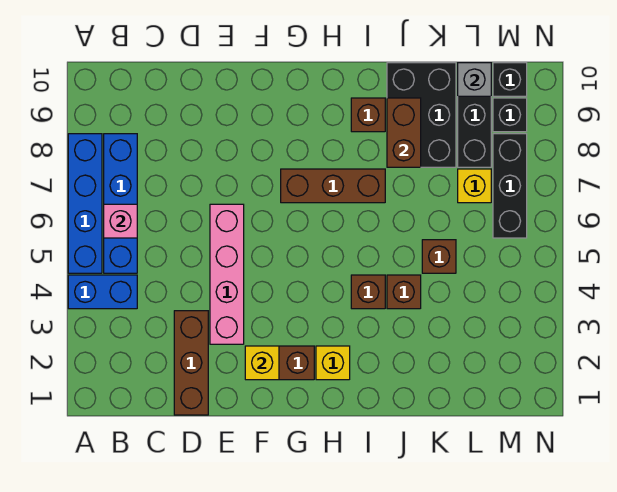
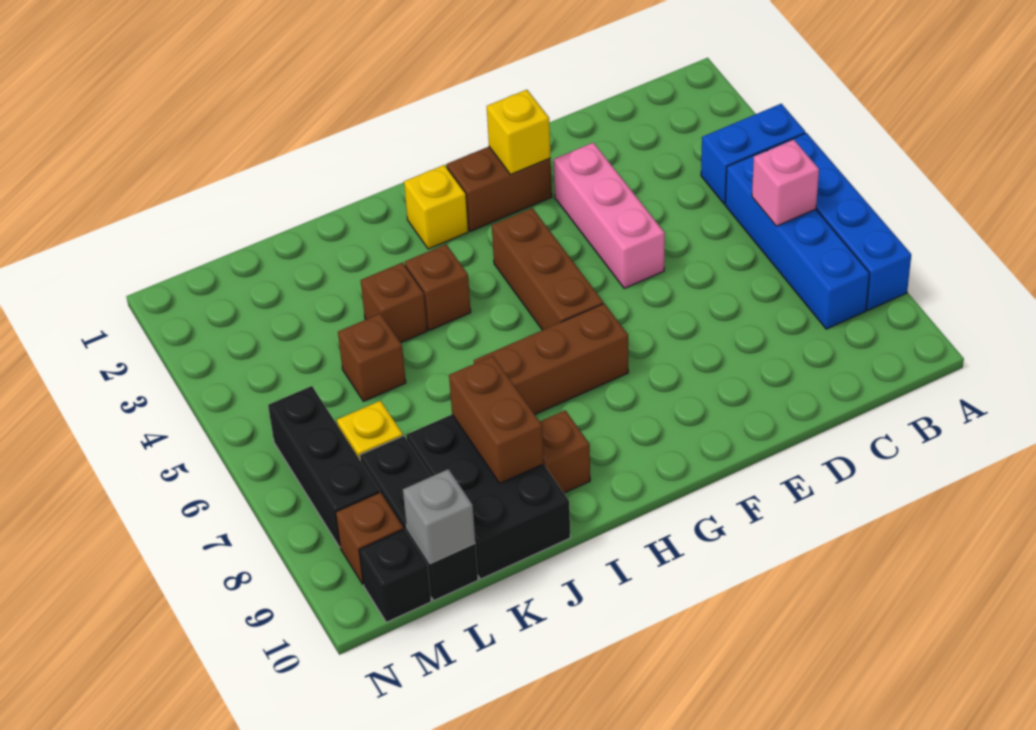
brown 1x3 brick [174,311,208,415] -> brown 1x3 brick moved to [492,208,603,330]
pink 1x4 brick [210,204,244,344] -> pink 1x3 brick [554,143,665,288]
black 1x1 brick [493,98,527,132] -> brown 1x1 brick [336,492,404,584]

